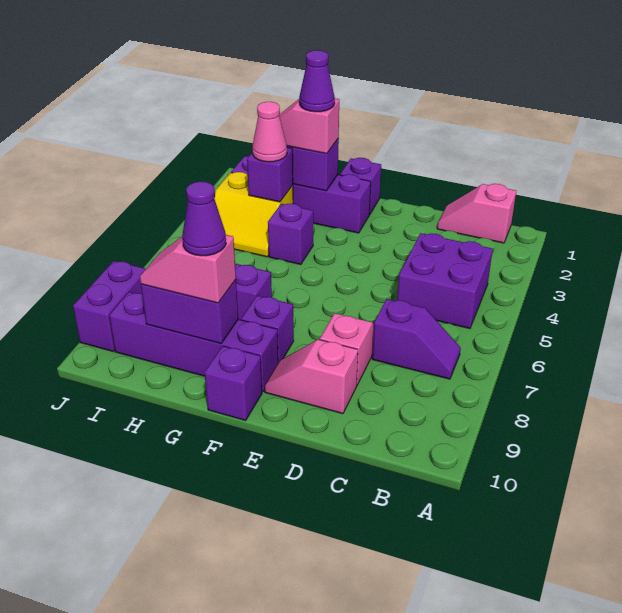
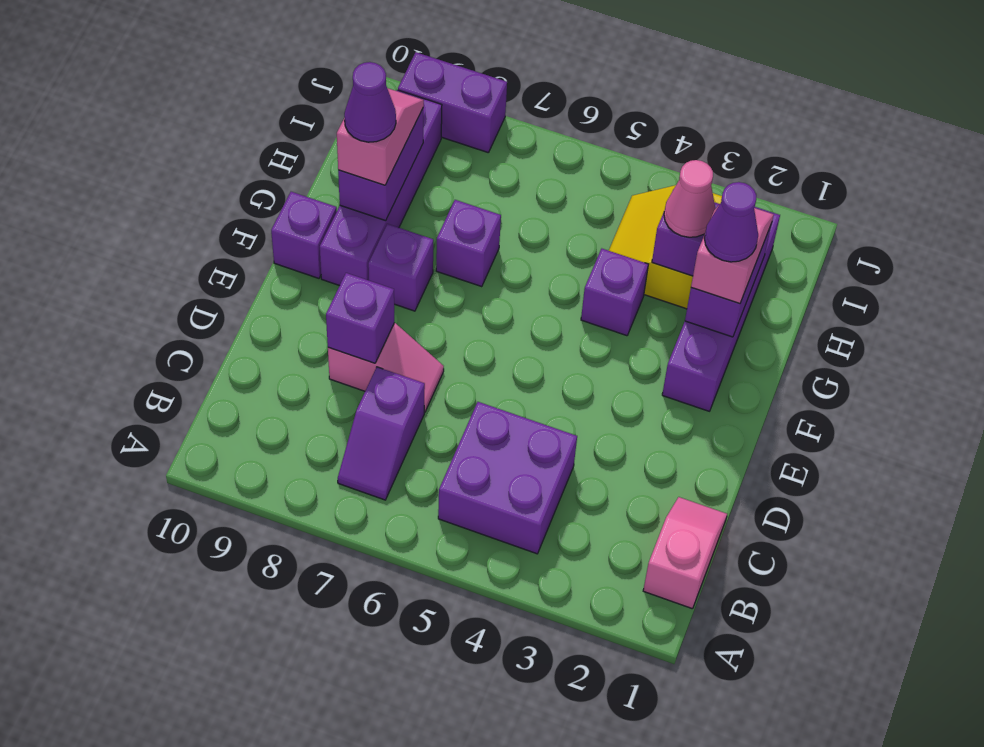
pink 1x2 slope [265,339,358,414] -> none
purple 1x1 brick [340,158,381,215] -> purple 1x1 brick moved to [326,273,394,363]

